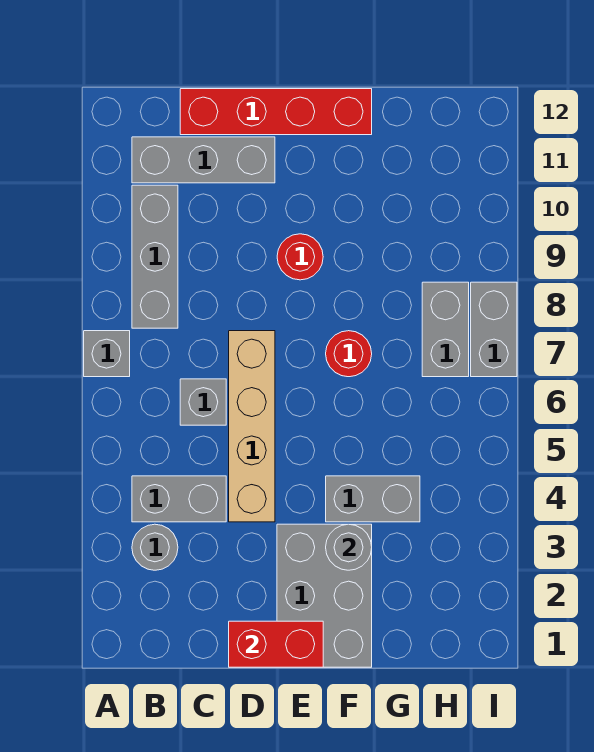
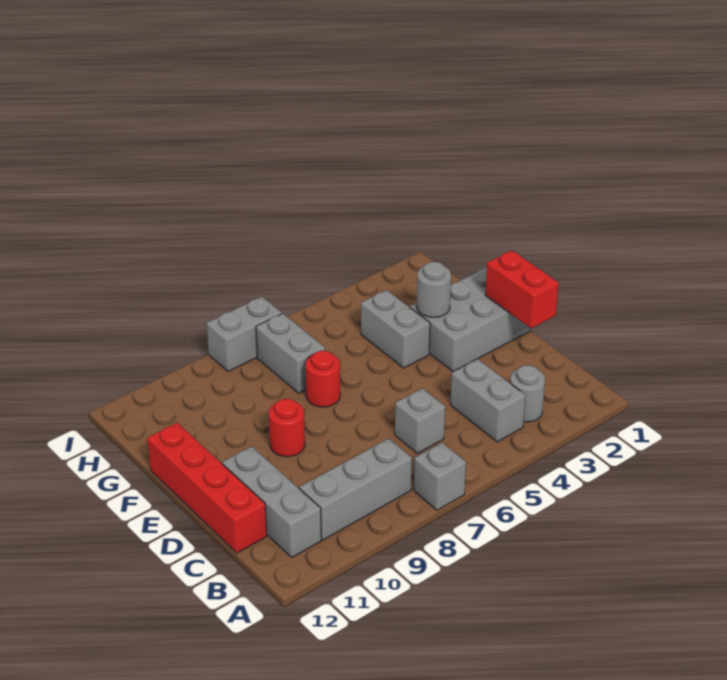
tan 1x4 brick [229,331,275,522] -> none
grey 1x2 brick [422,282,469,377] -> grey 1x2 brick turned to [256,313,325,393]

